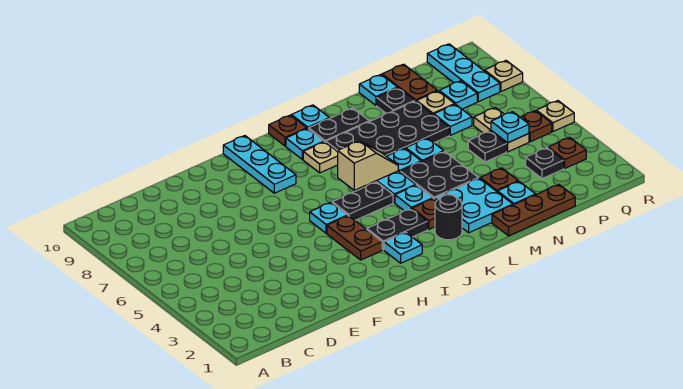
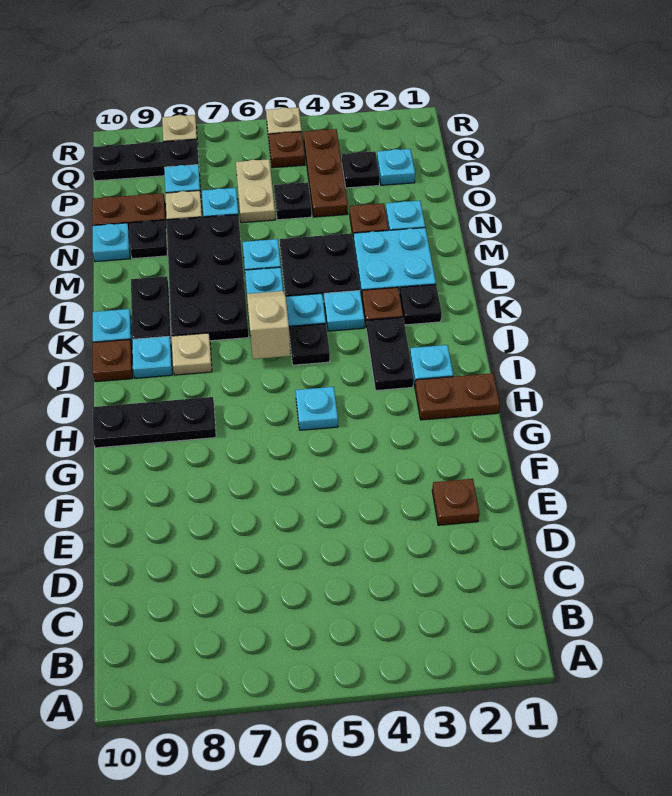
brown 1x2 plate [327,216,382,260] -> brown 1x2 plate moved to [415,373,500,420]
cyan 1x3 plate [223,136,296,193] -> black 1x3 plate [93,397,216,448]
black 1x2 plate [332,182,393,220] -> black 1x1 plate [289,324,330,365]
black 1x1 round brick [435,195,462,240] -> black 1x1 plate [400,284,442,325]
brown 1x3 plate [492,185,575,236] -> brown 1x3 plate moved to [304,129,348,217]
tan 1x2 plate [474,107,529,152] -> tan 1x2 plate turned to [236,159,275,223]
cyan 1x1 plate [491,112,529,143] -> cyan 1x1 plate moved to [377,149,415,185]
brown 1x1 plate [548,137,586,168] -> brown 1x1 plate moved to [432,479,480,525]
cyan 1x3 plate [427,44,500,102] -> black 1x3 plate [92,139,199,181]

